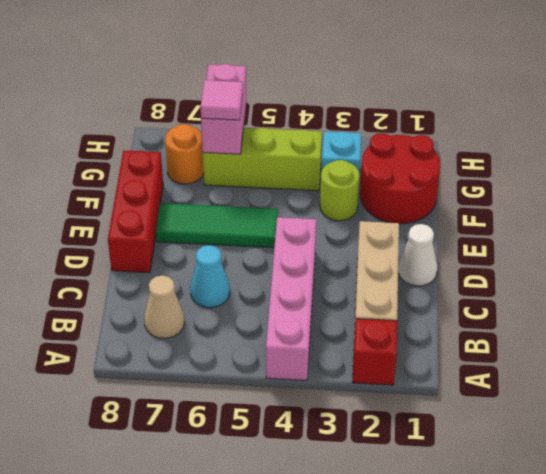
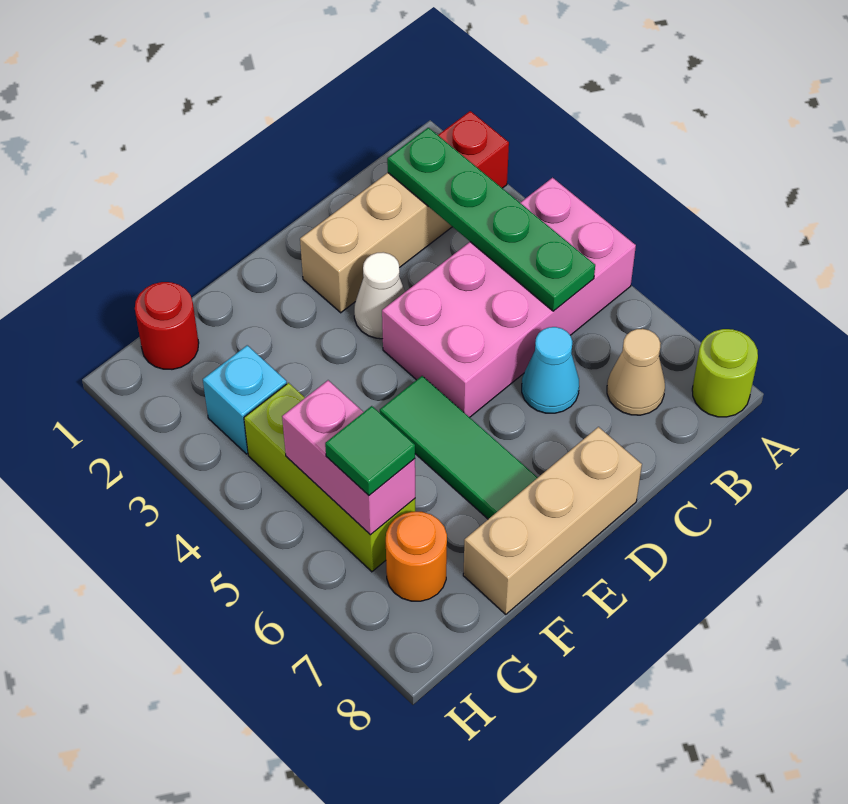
pink 1x4 brick [266,217,316,380] -> pink 2x4 brick [382,178,636,417]
none -> green 1x4 plate [387,128,595,311]
white 1x1 cone [398,224,437,286] -> white 1x1 cone moved to [354,252,405,339]
red 1x3 brick [108,150,163,273] -> tan 1x3 brick [463,427,642,614]
red 2x2 round brick [360,133,440,224] -> red 1x1 round brick [135,282,199,369]
lime 1x1 round brick [320,160,360,221] -> lime 1x1 round brick moved to [692,329,758,417]
pink 1x2 brick [201,64,246,154] -> pink 1x2 brick turned to [282,380,415,535]
pink 1x1 tile [201,80,243,120] -> green 1x1 tile [325,406,415,495]

